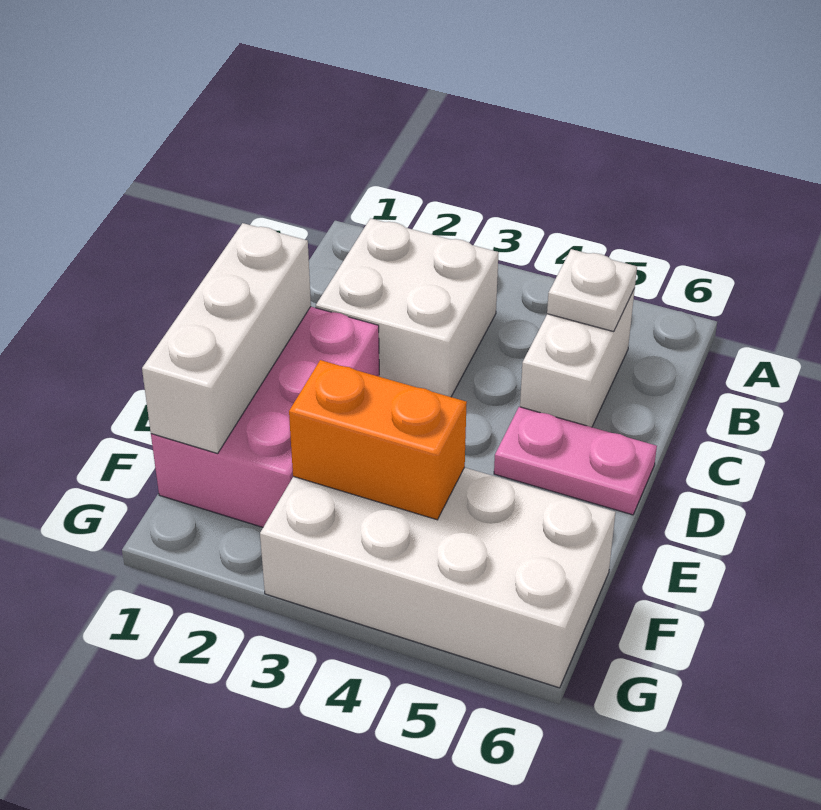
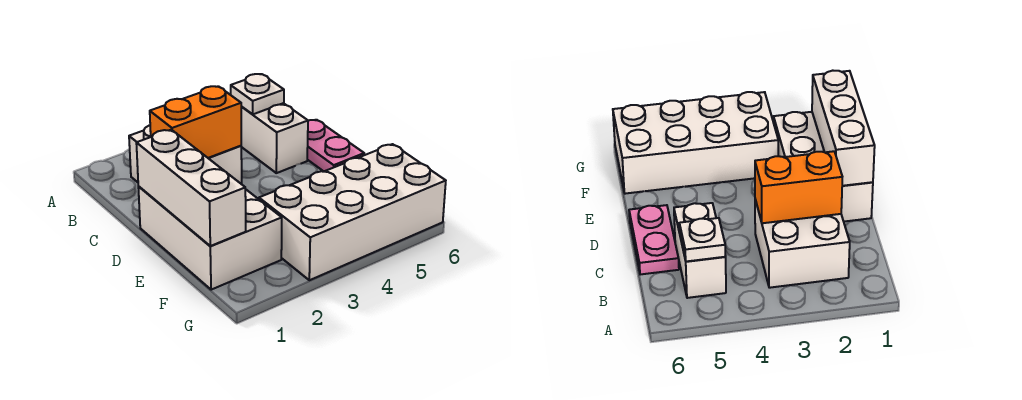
pink 2x3 brick [151,307,379,527] -> white 2x3 brick [138,187,282,290]
pink 1x2 plate [494,407,657,515] -> pink 1x2 plate turned to [307,120,364,171]
orange 1x2 brick [289,360,467,520] -> orange 1x2 brick moved to [150,86,241,158]

